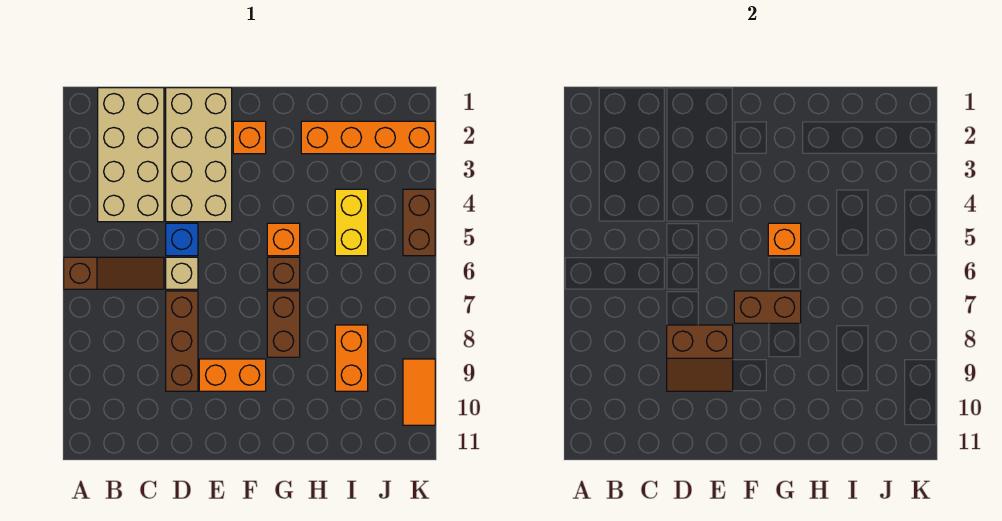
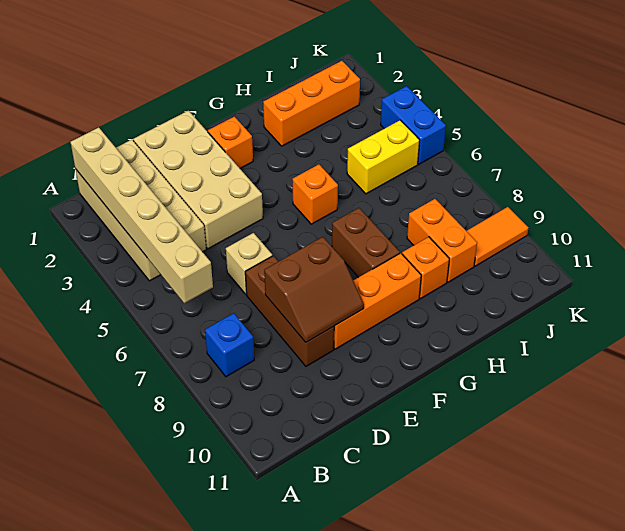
brown 1x3 slope [64,257,164,289] -> none
none -> tan 1x6 brick [71,127,213,303]
blue 1x1 brick [166,223,198,256] -> blue 1x1 brick moved to [205,313,254,377]
orange 1x2 brick [199,359,266,391] -> orange 1x3 brick [334,253,421,349]
brown 1x2 brick [734,291,801,323] -> none
orange 1x1 brick [768,223,801,256] -> orange 1x1 brick moved to [402,237,449,299]
brown 1x1 brick [267,257,300,289] -> none
orange 1x4 brick [301,121,435,154] -> orange 1x3 brick [263,61,360,146]
yellow 1x2 brick [335,189,368,256] -> yellow 1x2 brick turned to [347,120,420,194]
brown 1x2 brick [403,189,435,256] -> blue 1x2 brick [381,86,446,164]
orange 1x2 tile [403,359,435,425] -> orange 1x2 tile turned to [467,207,528,266]

